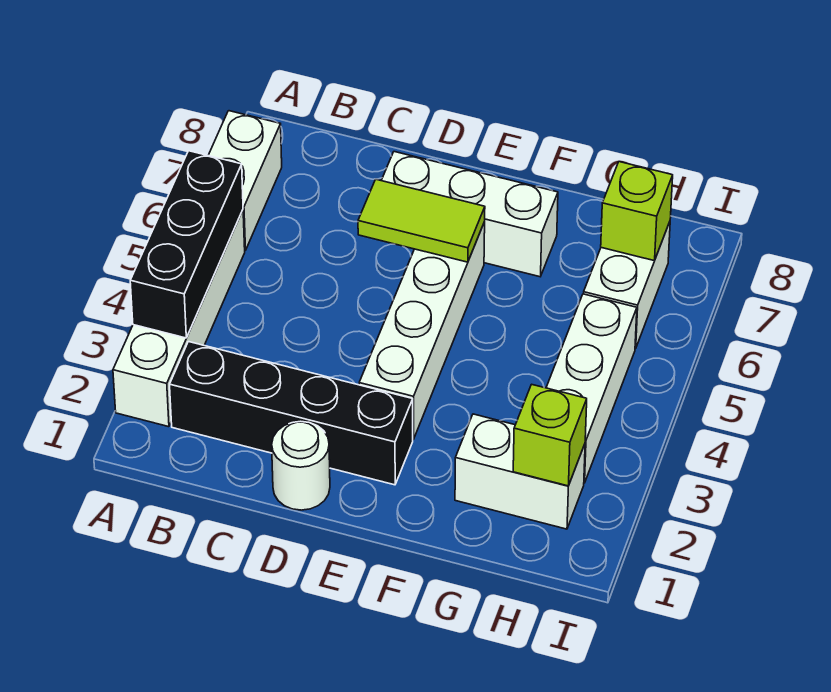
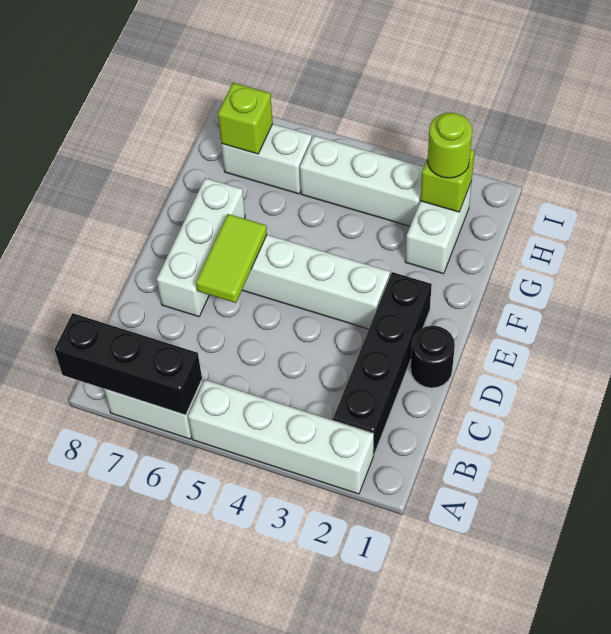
black 1x3 brick [130,151,243,338] -> black 1x3 brick moved to [55,313,202,415]
white 1x1 round brick [272,421,330,510] -> black 1x1 round brick [411,326,455,388]
none -> lime 1x1 round brick [428,113,472,178]

